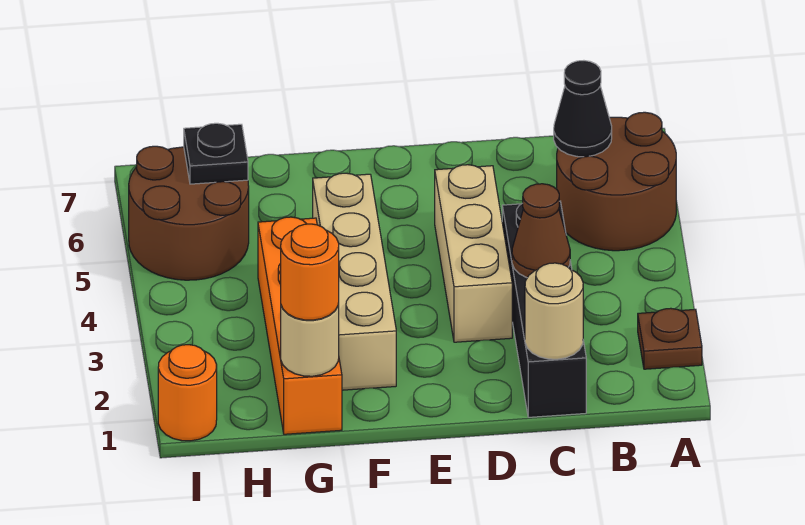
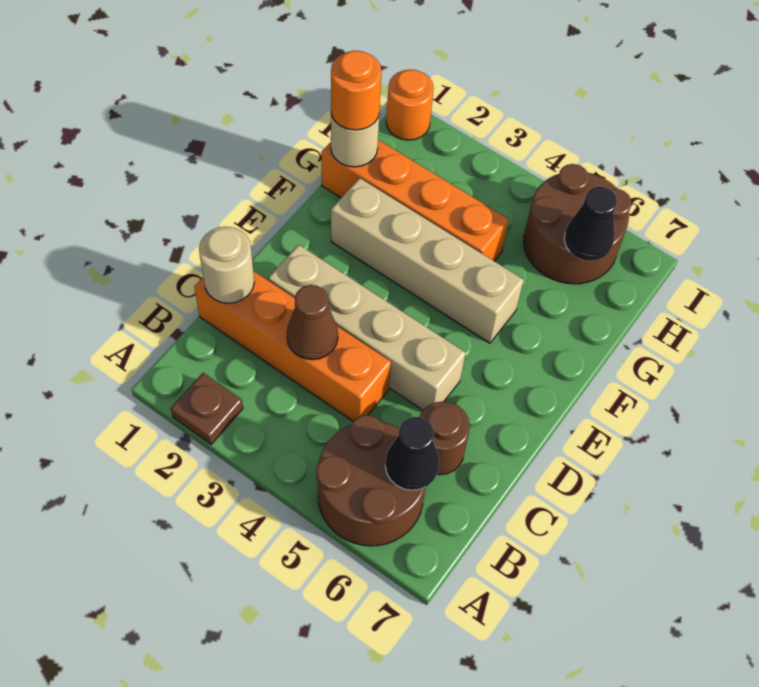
black 1x4 brick [502,201,586,417] -> orange 1x4 brick [194,271,391,421]
none -> brown 1x1 round brick [419,402,470,475]
tan 1x3 brick [435,165,512,342] -> tan 1x4 brick [268,245,466,410]
black 1x1 plate [184,123,248,184] -> black 1x1 cone [564,187,617,261]

